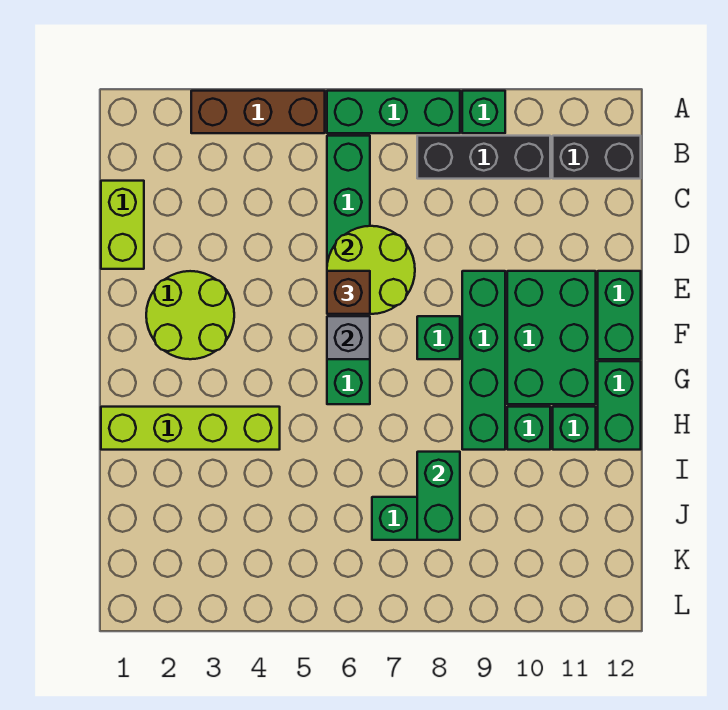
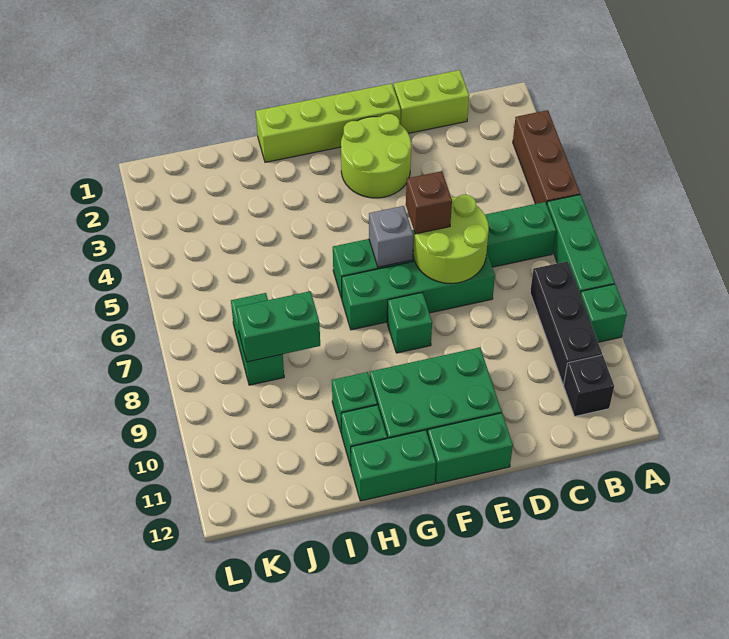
black 1x2 brick [553,136,641,179] -> black 1x1 brick [563,355,614,416]
green 1x4 brick [462,271,505,450] -> green 1x4 brick moved to [342,252,495,330]
lime 1x4 brick [101,407,280,450] -> lime 1x4 brick turned to [256,84,401,162]

